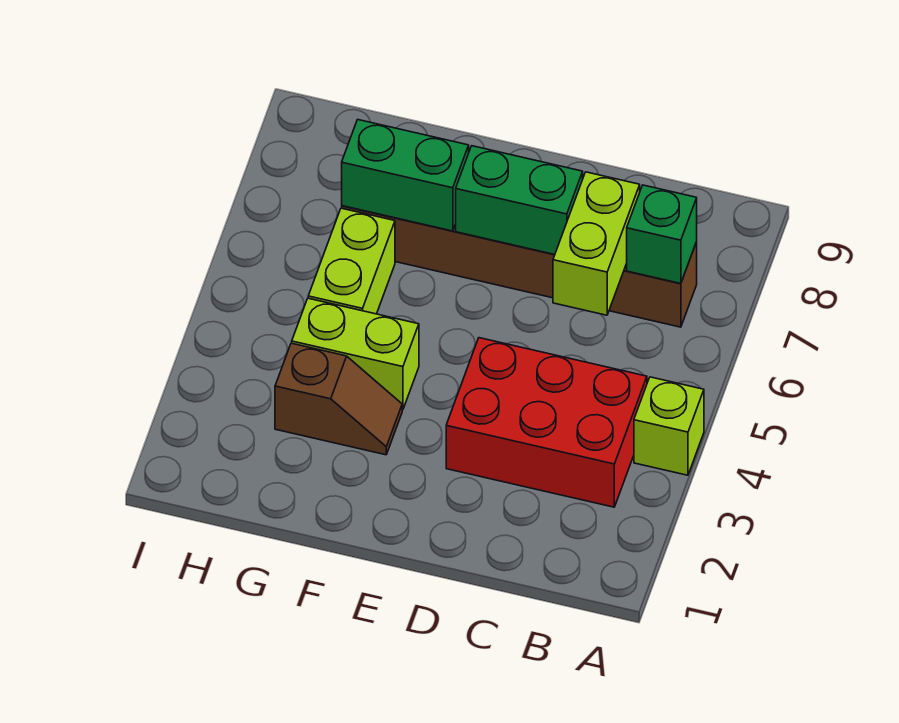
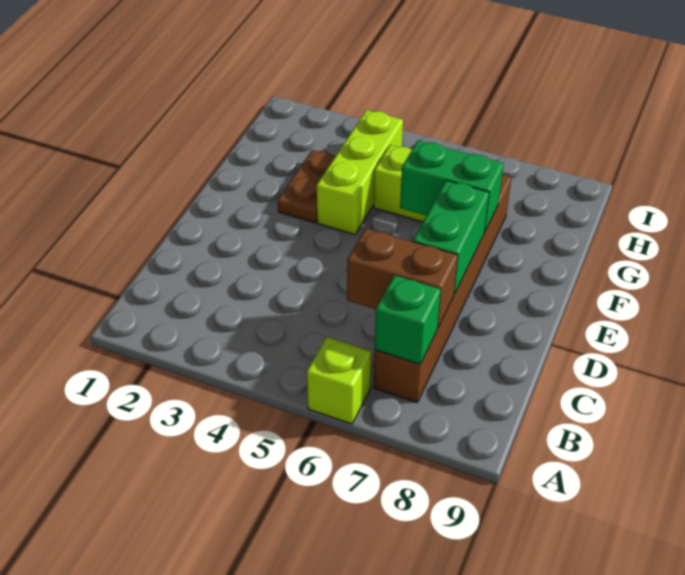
lime 1x1 brick [634,377,704,475] -> lime 1x1 brick moved to [307,337,371,424]
red 2x3 brick [446,338,647,507] -> none
lime 1x2 brick [553,172,640,315] -> brown 1x2 brick [347,228,458,328]
brown 1x2 slope [275,343,402,455] -> brown 1x2 plate [278,150,335,223]
lime 1x2 brick [292,298,419,410] -> lime 1x3 brick [317,110,403,234]
green 1x2 brick [342,120,469,231] -> green 1x2 brick turned to [400,140,504,232]

